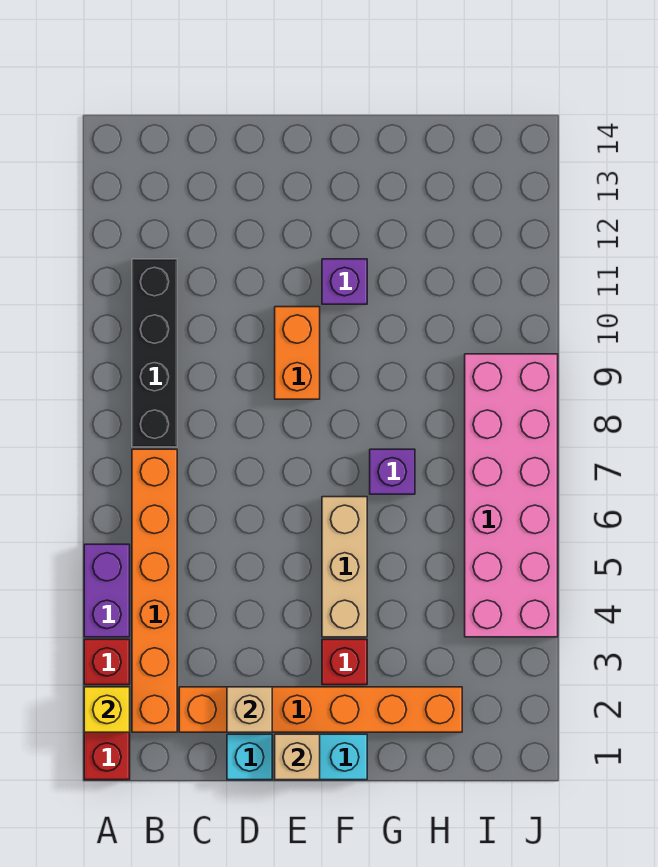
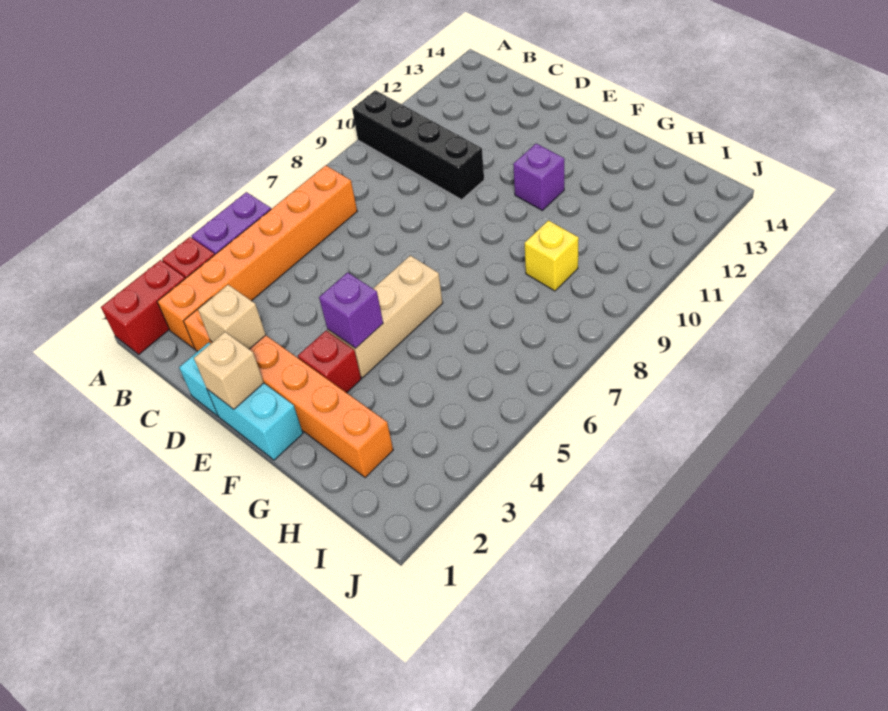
yellow 1x1 brick [84,687,130,732] -> yellow 1x1 brick moved to [525,221,579,291]
black 1x4 brick [132,259,177,447] -> black 1x4 brick turned to [352,90,484,200]
orange 1x2 brick [275,307,320,399] -> none
purple 1x1 brick [370,449,415,494] -> purple 1x1 brick moved to [319,272,383,348]
pink 2x6 brick [465,354,558,637] -> none

